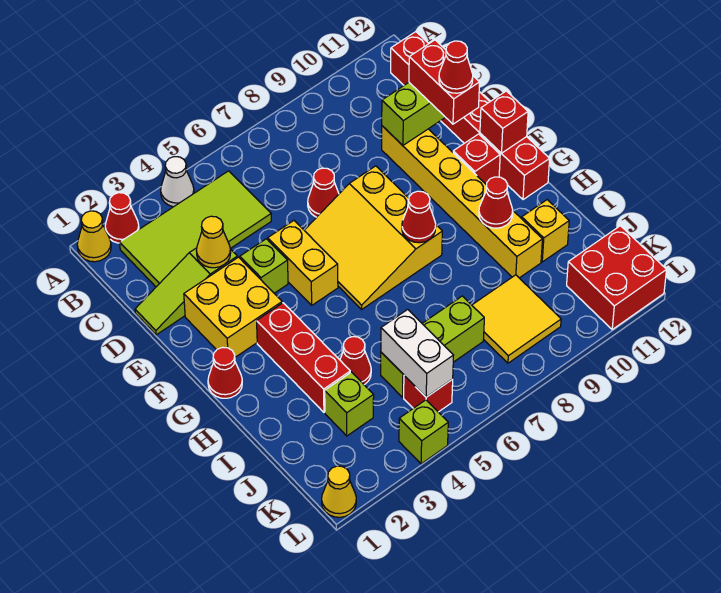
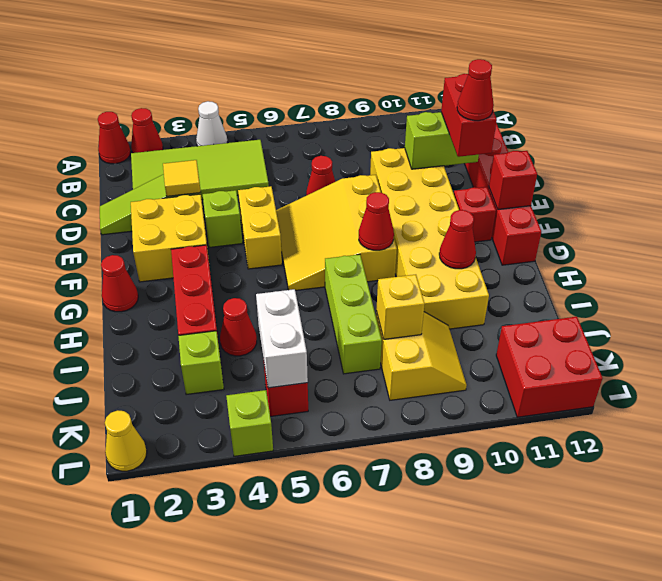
yellow 1x1 cone [77,211,111,262] -> red 1x1 cone [98,112,131,164]
yellow 1x1 cone [196,216,231,268] -> yellow 1x1 tile [163,160,201,196]
yellow 1x6 brick [382,126,542,278] -> yellow 2x6 brick [370,148,489,329]
yellow 1x1 brick [522,200,569,262] -> yellow 1x1 brick moved to [376,275,425,339]
lime 1x3 brick [381,296,484,397] -> lime 1x3 brick turned to [325,254,382,374]
yellow 2x2 tile [472,275,561,363] -> yellow 2x2 slope [376,312,467,400]

